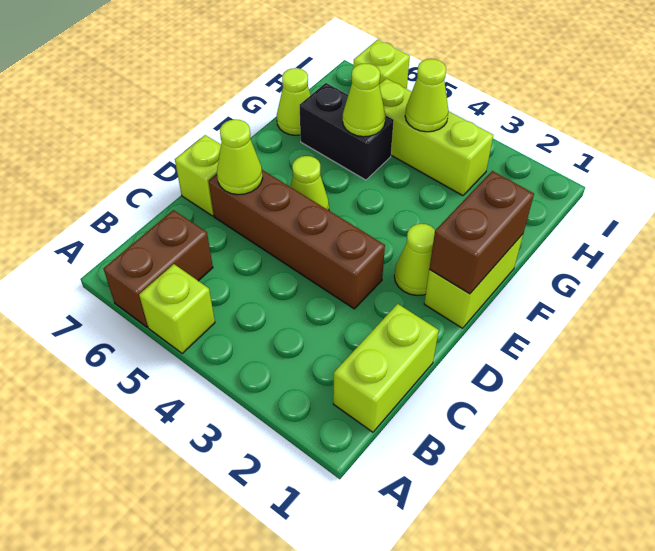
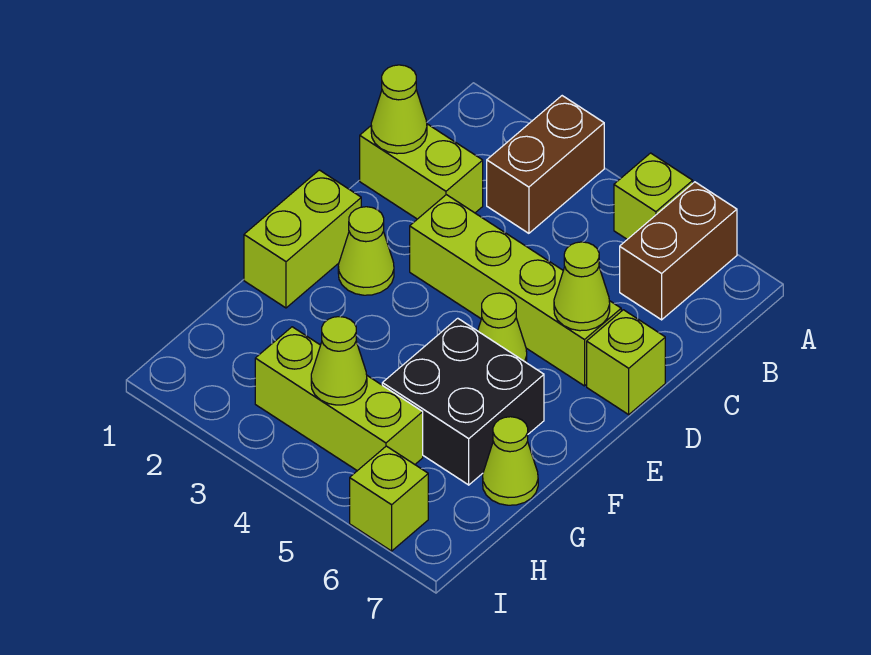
lime 1x2 brick [333,304,439,432] -> lime 1x2 brick turned to [360,124,483,219]
brown 1x4 brick [209,170,385,309] -> lime 1x4 brick [410,195,621,386]
brown 1x2 brick [429,171,534,294] -> brown 1x2 brick moved to [487,96,604,233]
black 1x2 brick [299,83,394,180] -> black 2x2 brick [382,318,544,485]
lime 1x1 cone [343,63,386,137] -> lime 1x1 cone moved to [371,65,427,154]

